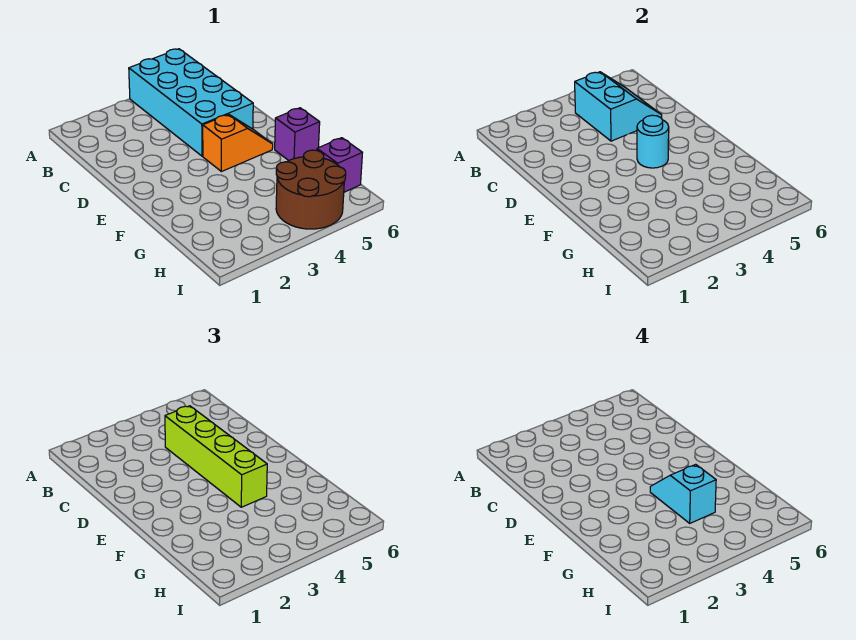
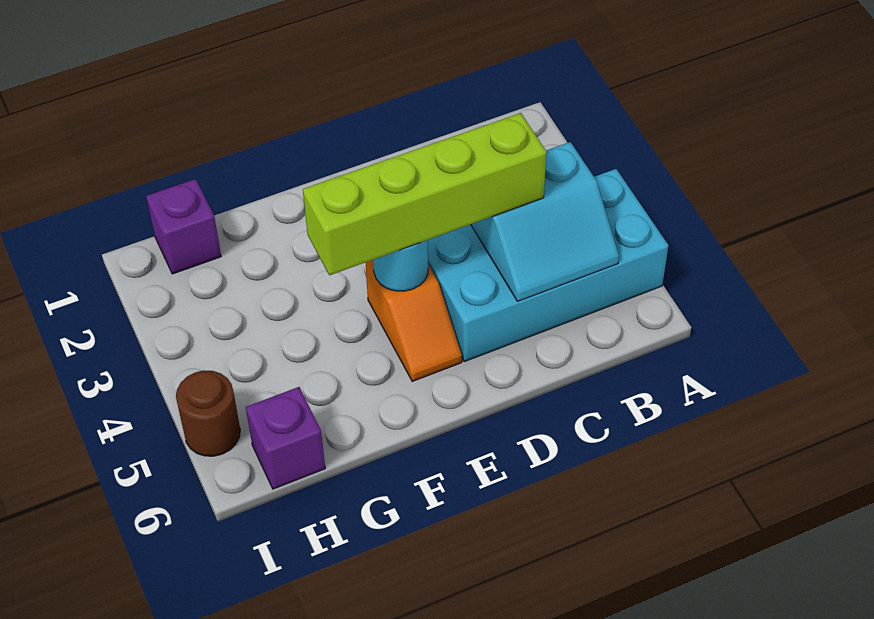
cyan 1x2 slope [650,464,716,523] -> none
purple 1x1 brick [275,108,320,160] -> purple 1x1 brick moved to [146,179,221,274]
brown 2x2 round brick [276,150,346,229] -> brown 1x1 round brick [176,370,240,456]

